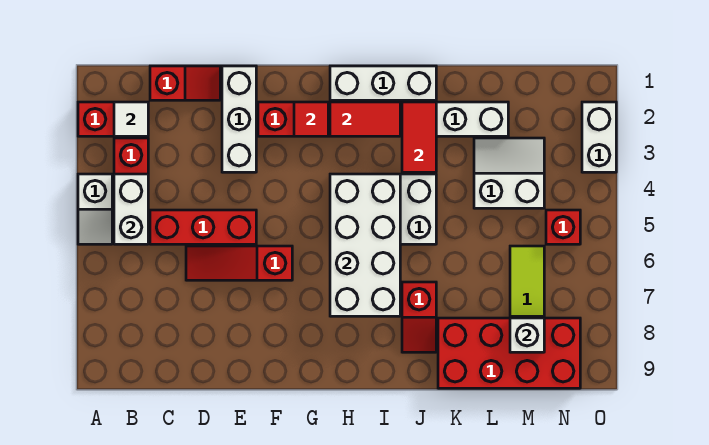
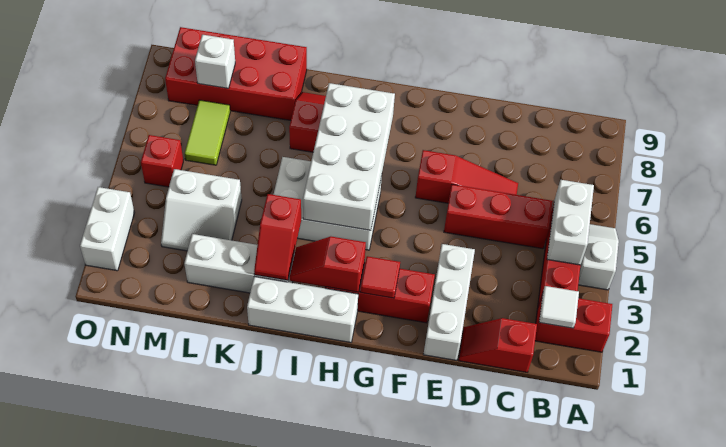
red 1x2 tile [330,102,400,136] -> red 1x2 slope [290,237,366,292]
red 1x2 tile [402,102,436,172] -> red 1x2 slope [254,194,301,280]

